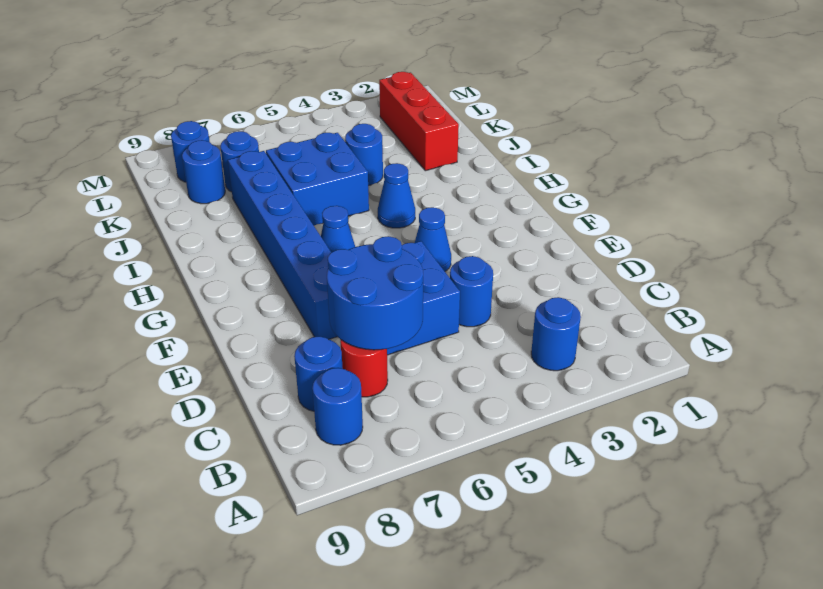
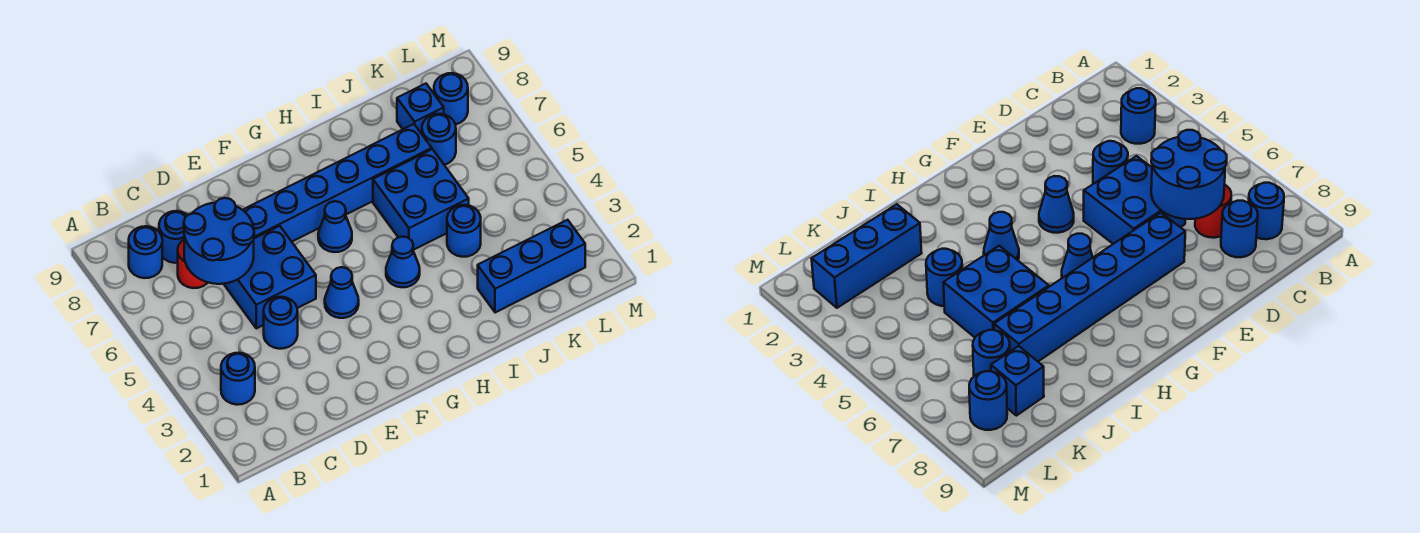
red 1x3 brick [379,72,459,171] -> blue 1x3 brick [478,220,585,313]
blue 1x1 round brick [182,140,225,204] -> blue 1x1 brick [397,84,444,134]

